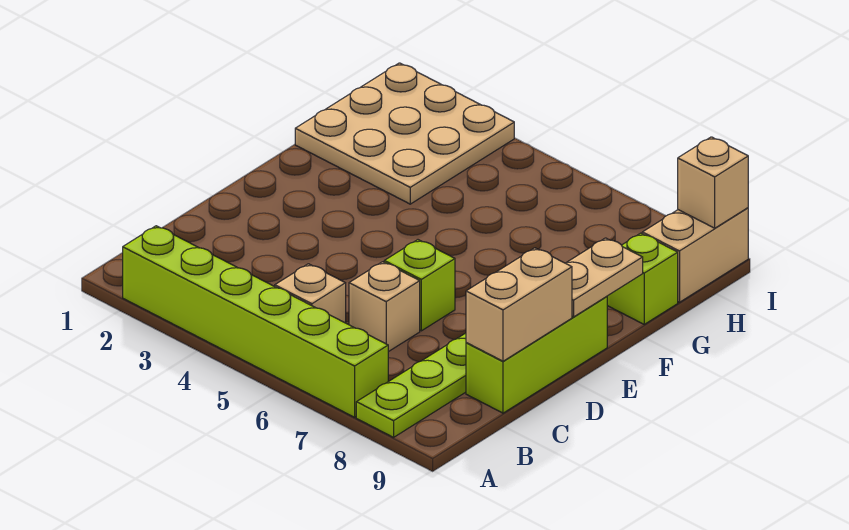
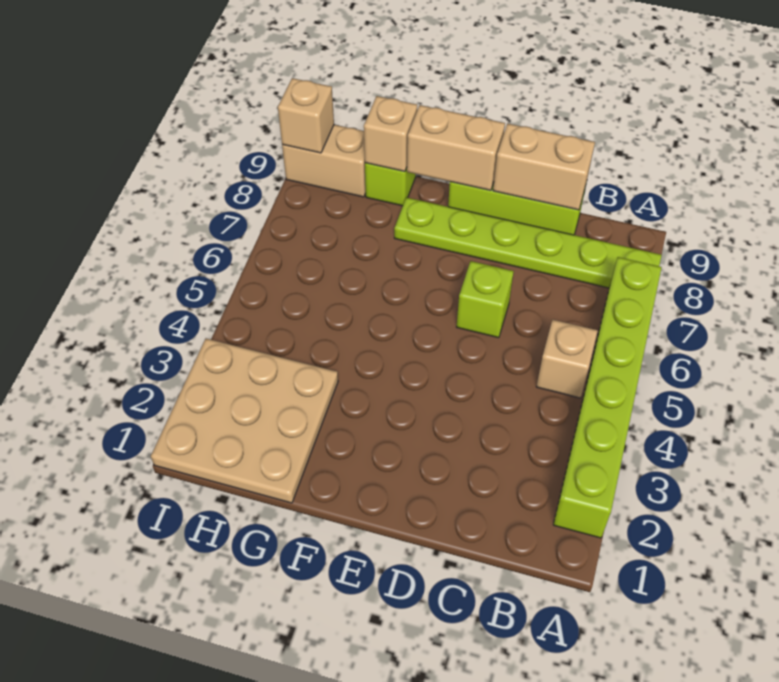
tan 1x1 brick [349,262,420,352] -> tan 1x1 brick moved to [364,96,417,172]
tan 1x2 plate [566,238,643,317] -> tan 1x2 brick [407,105,505,191]

